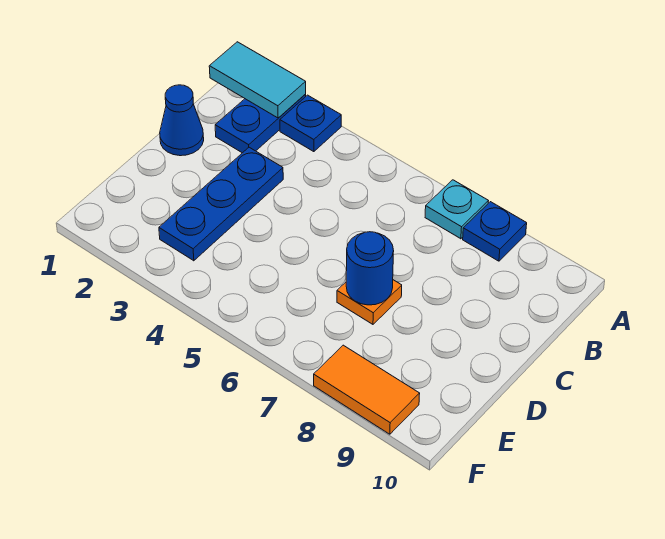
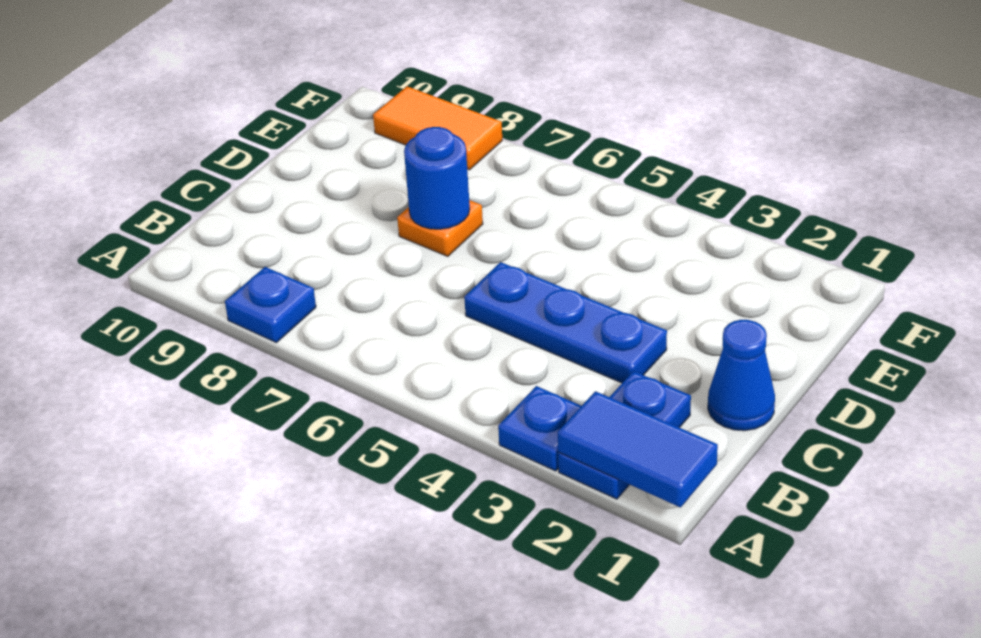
cyan 1x2 tile [209,42,306,118] -> blue 1x2 tile [558,391,718,507]
cyan 1x1 plate [425,180,488,239] -> none
blue 1x3 plate [159,147,283,261] -> blue 1x3 plate turned to [464,262,667,383]

